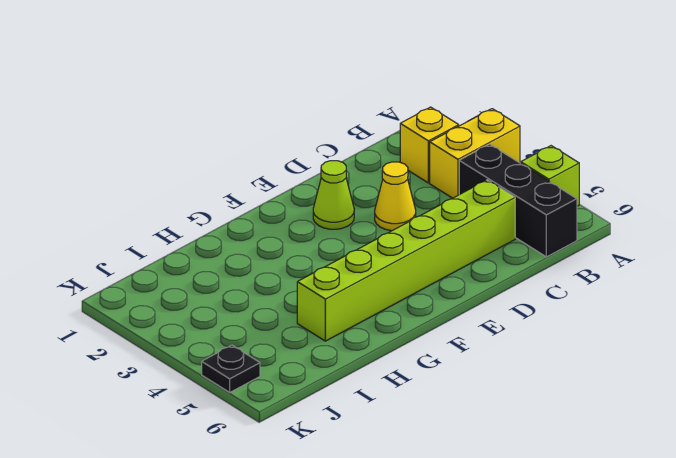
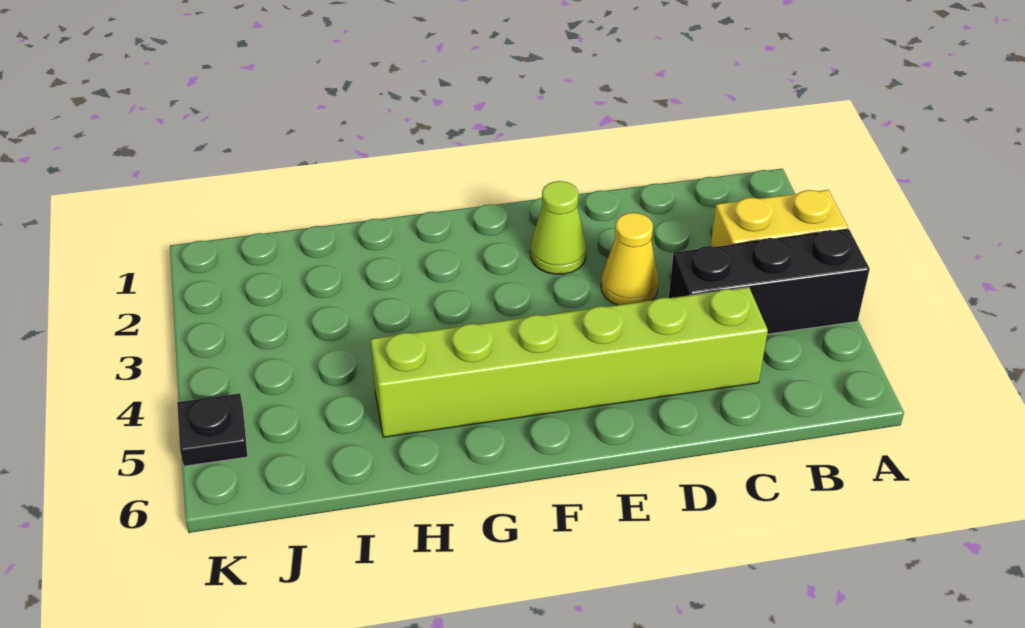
lime 1x1 brick [521,146,579,206] -> none
yellow 1x1 brick [400,107,459,183] -> none
black 1x3 brick [459,144,577,257] -> black 1x3 brick turned to [669,229,870,334]

